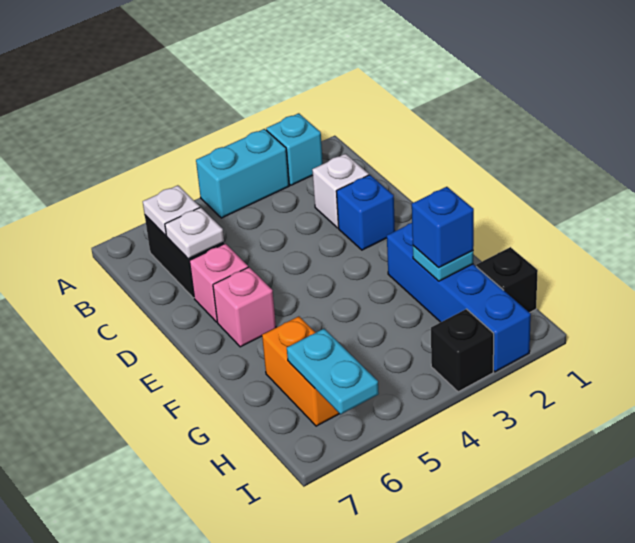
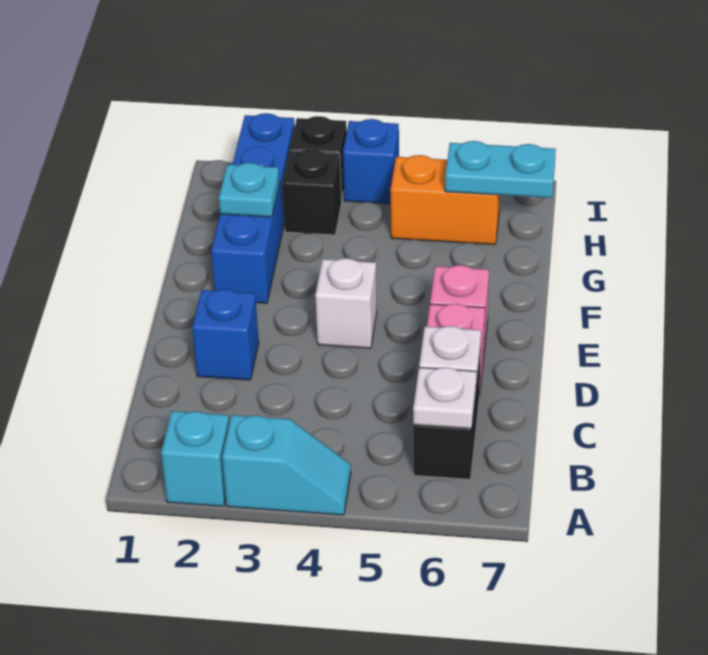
cyan 1x2 brick [196,129,289,218] -> cyan 1x2 slope [222,415,351,515]
white 1x1 brick [312,154,369,228] -> white 1x1 brick moved to [315,258,377,348]
blue 1x1 brick [412,187,474,268] -> blue 1x1 brick moved to [343,119,399,204]
orange 1x2 brick [262,316,339,426] -> orange 1x2 brick turned to [391,155,500,245]
black 1x1 brick [476,247,538,313] -> black 1x1 brick moved to [282,149,342,235]
cyan 1x2 plate [287,329,379,414] -> cyan 1x2 plate turned to [445,141,556,198]

